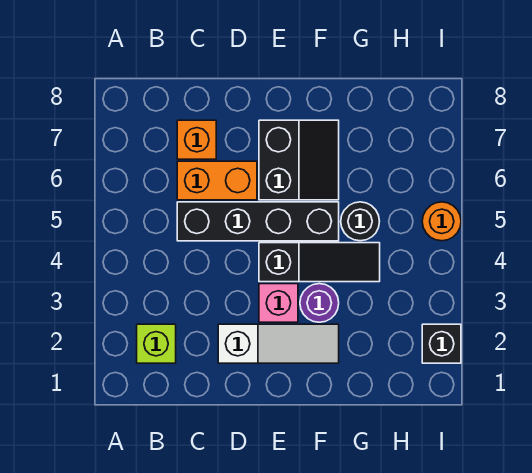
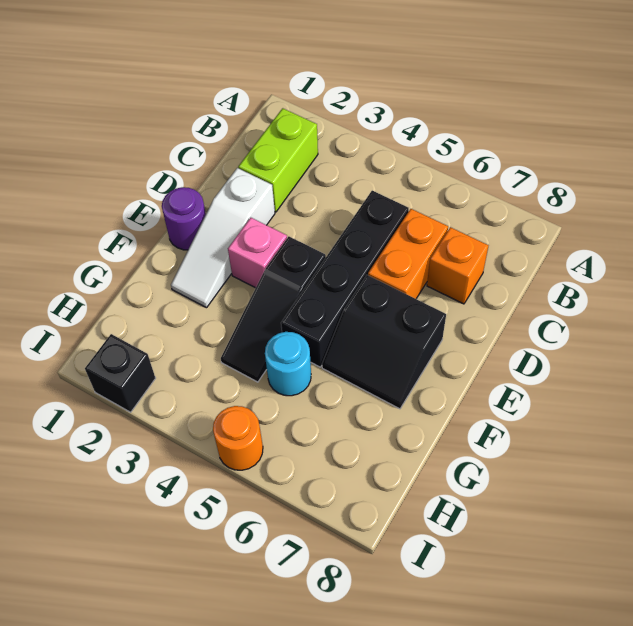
lime 1x1 brick [137,324,176,363] -> lime 1x2 brick [238,108,318,212]
purple 1x1 round brick [300,284,339,322] -> purple 1x1 round brick moved to [162,187,206,250]
black 1x1 round brick [341,202,380,241] -> cyan 1x1 round brick [265,332,311,396]

